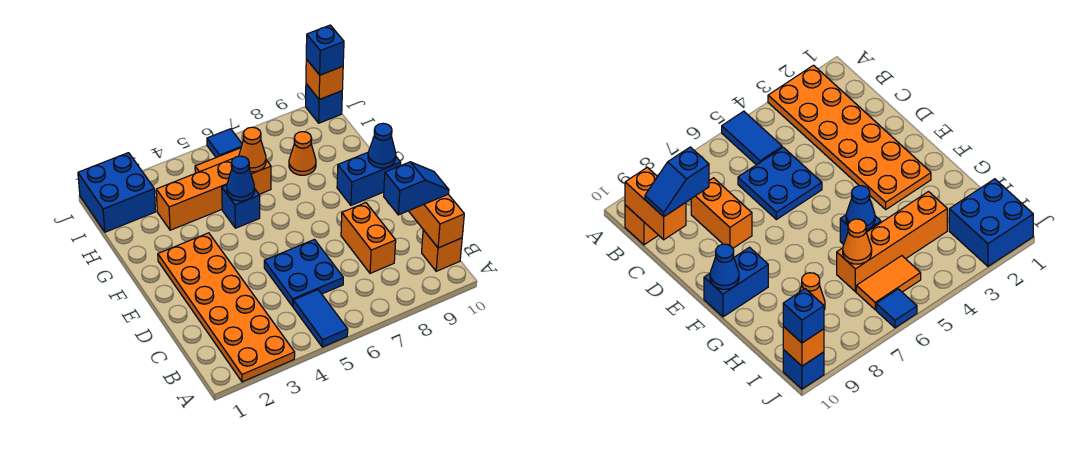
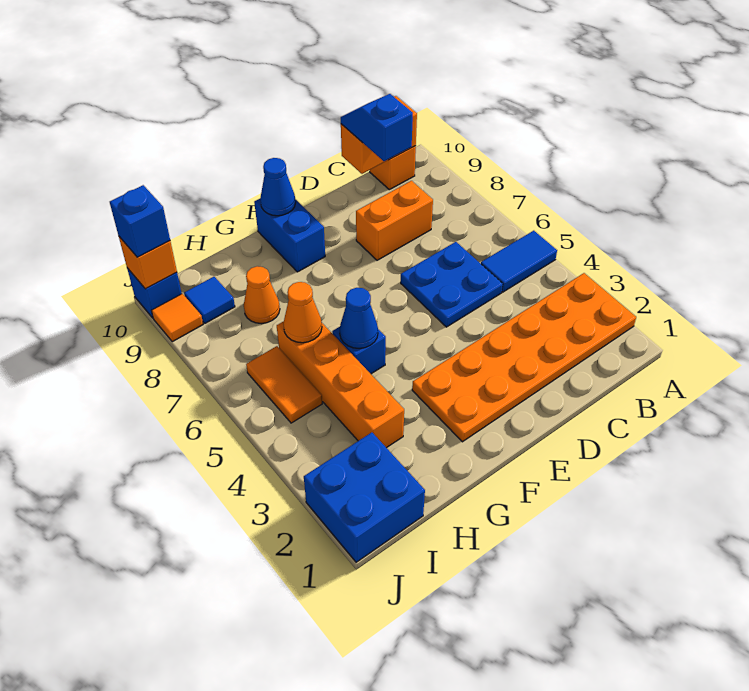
blue 1x1 tile [207,129,242,157] -> blue 1x1 tile moved to [184,277,235,323]
none -> orange 1x1 tile [151,294,203,342]

